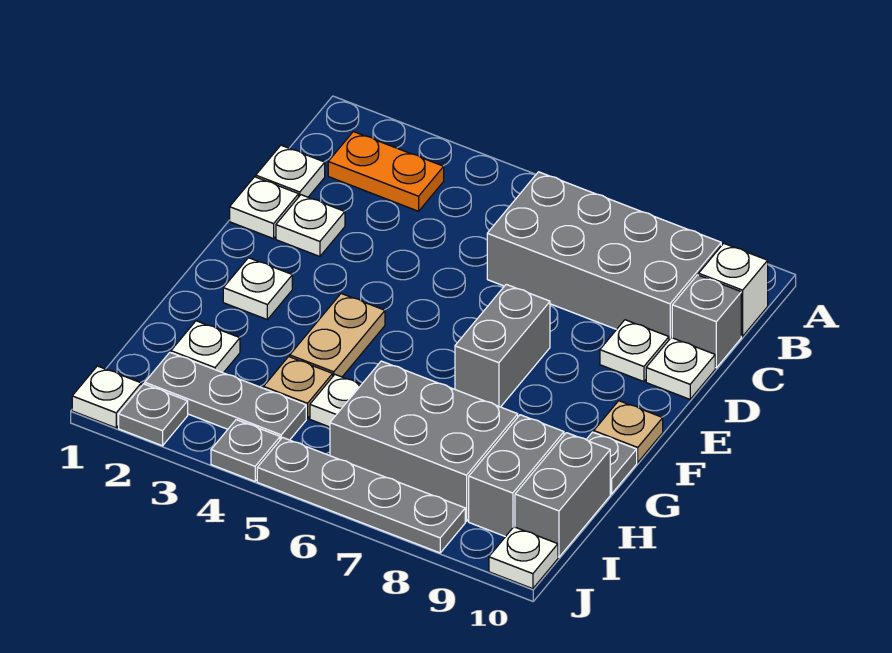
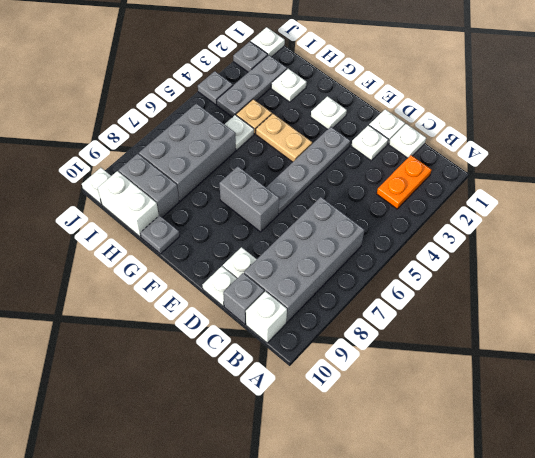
tan 1x1 plate [594,401,663,462] -> none
grey 1x2 brick [515,433,610,557] -> white 1x2 brick [98,171,159,237]
grey 1x4 plate [257,438,465,553] -> grey 1x4 plate moved to [266,127,350,214]

